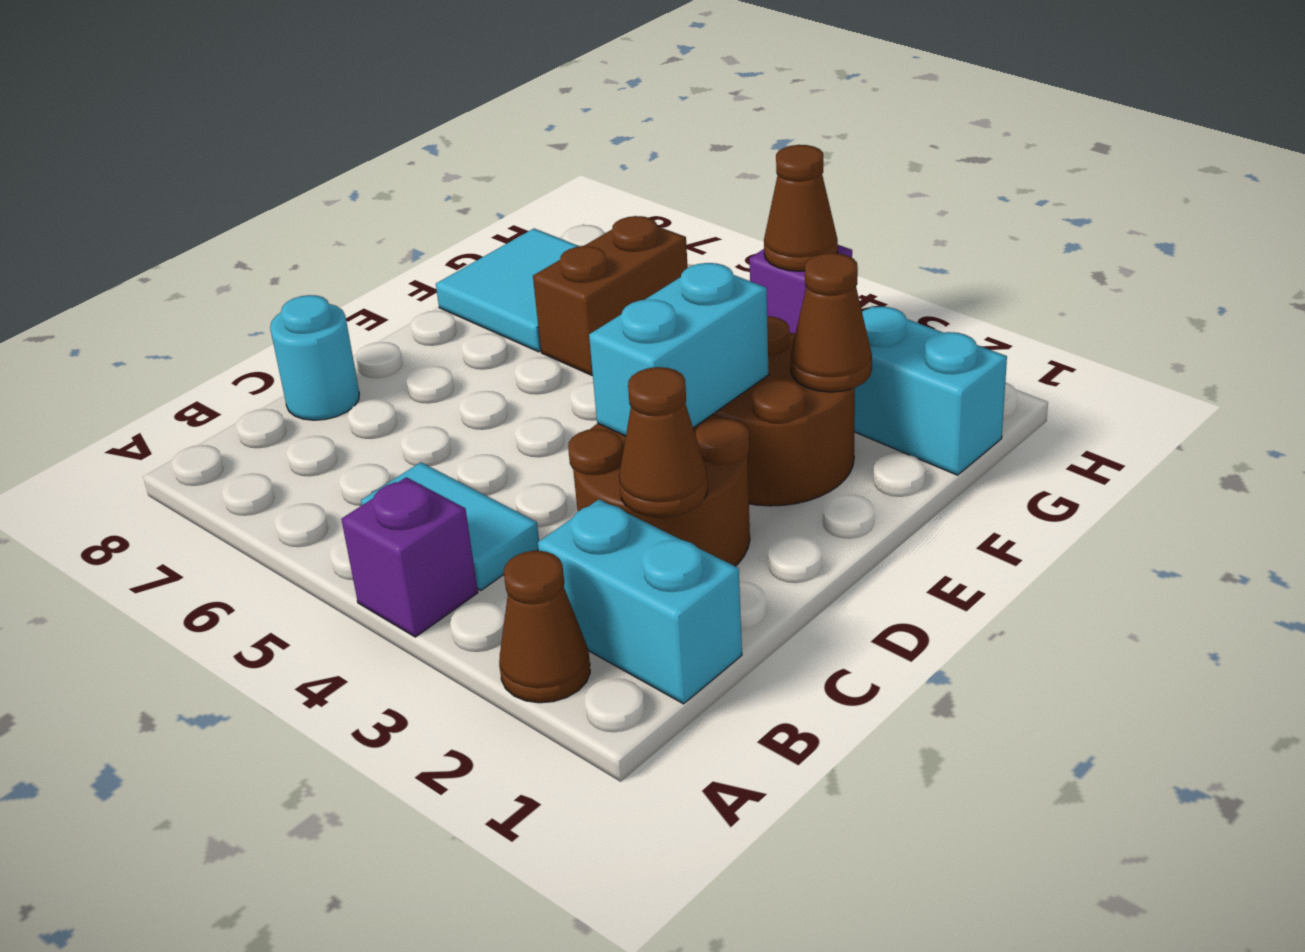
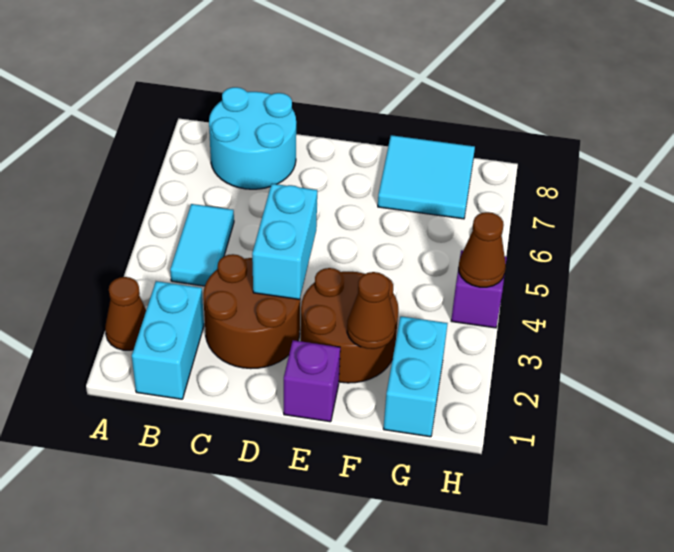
purple 1x1 brick [341,477,478,637] -> purple 1x1 brick moved to [284,340,340,422]
brown 1x1 cone [619,367,708,518] -> none
cyan 1x1 round brick [270,295,359,420] -> cyan 2x2 round brick [209,87,296,189]
cyan 1x2 brick [589,263,769,436] -> cyan 1x2 brick turned to [252,184,317,299]
brown 1x2 brick [533,216,688,376] -> none

